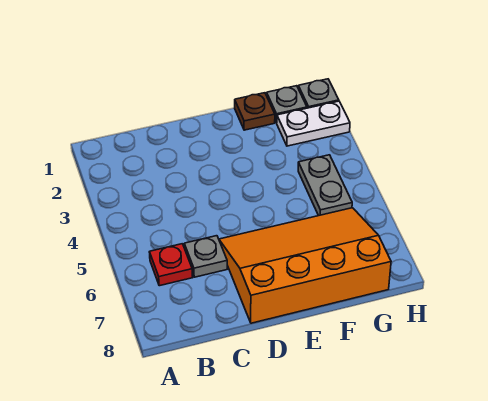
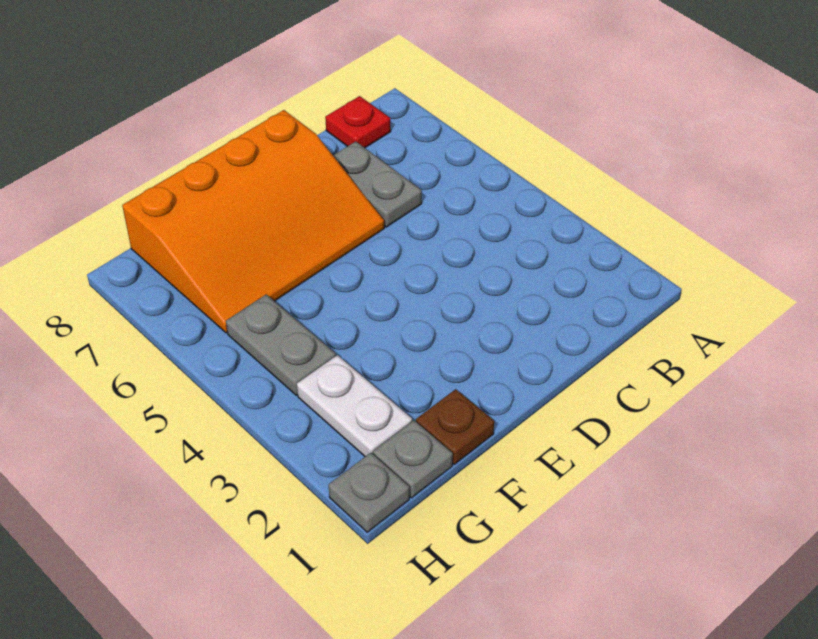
red 1x1 plate [149,244,193,286] -> red 1x1 plate moved to [325,96,391,148]
grey 1x1 plate [184,236,227,277] -> grey 1x2 plate [333,141,422,227]
white 1x2 plate [277,101,350,146] -> white 1x2 plate turned to [297,355,412,457]

